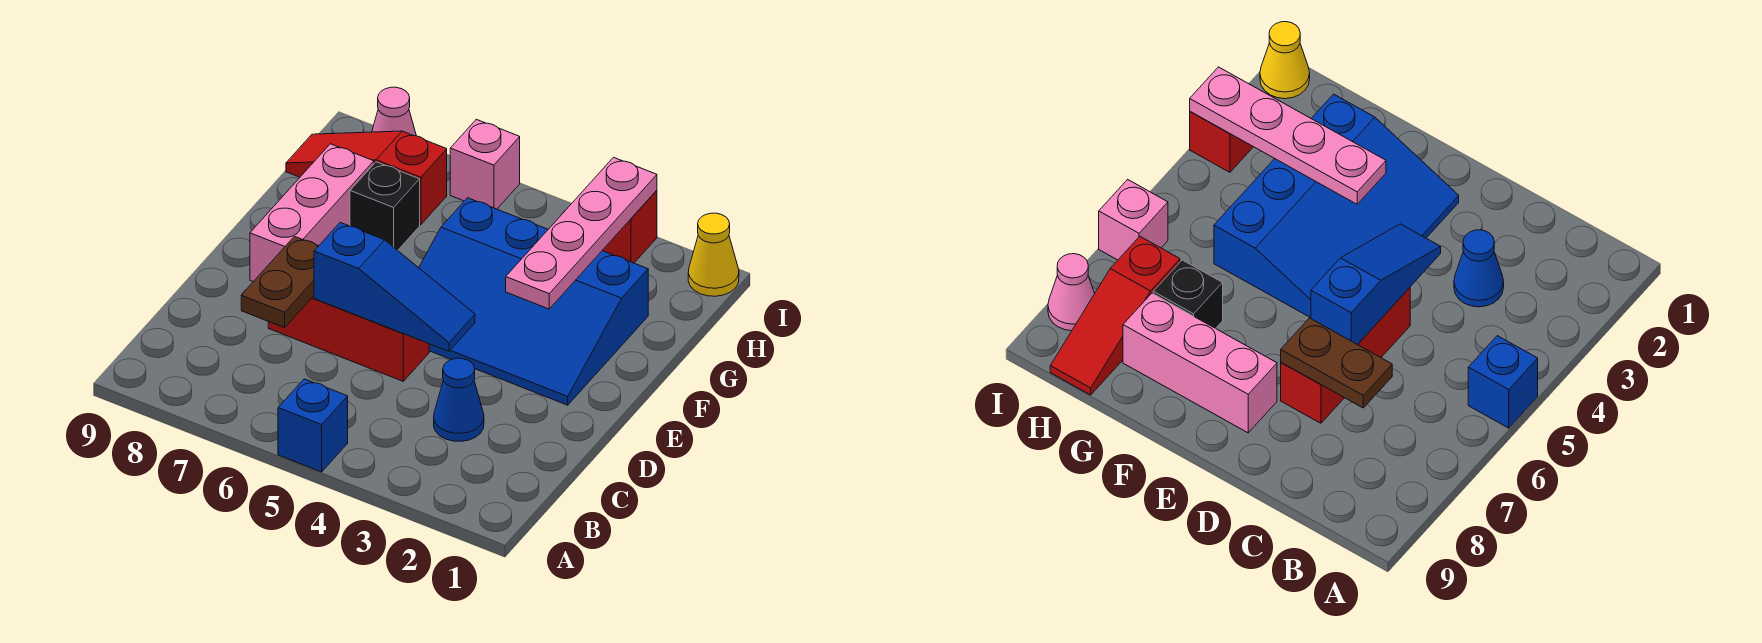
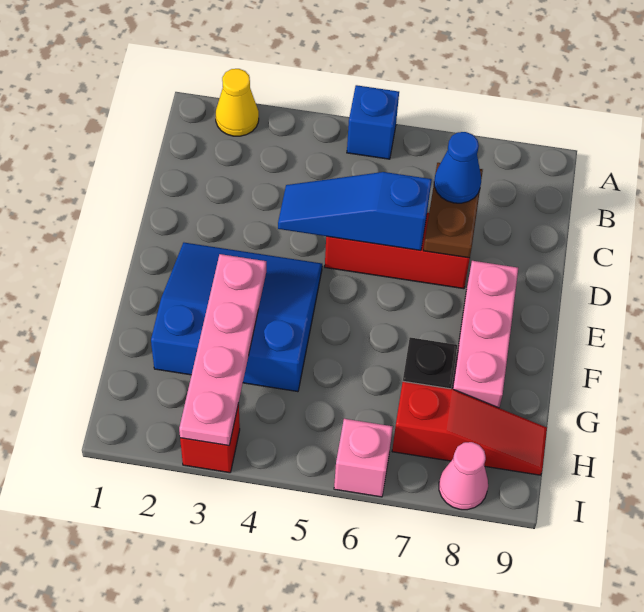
blue 1x1 cone [434,358,484,441] -> blue 1x1 cone moved to [434,132,481,203]
blue 3x4 slope [419,198,648,405] -> blue 3x3 slope [151,243,322,392]
yellow 1x1 cone [688,213,739,296] -> yellow 1x1 cone moved to [216,69,259,136]

